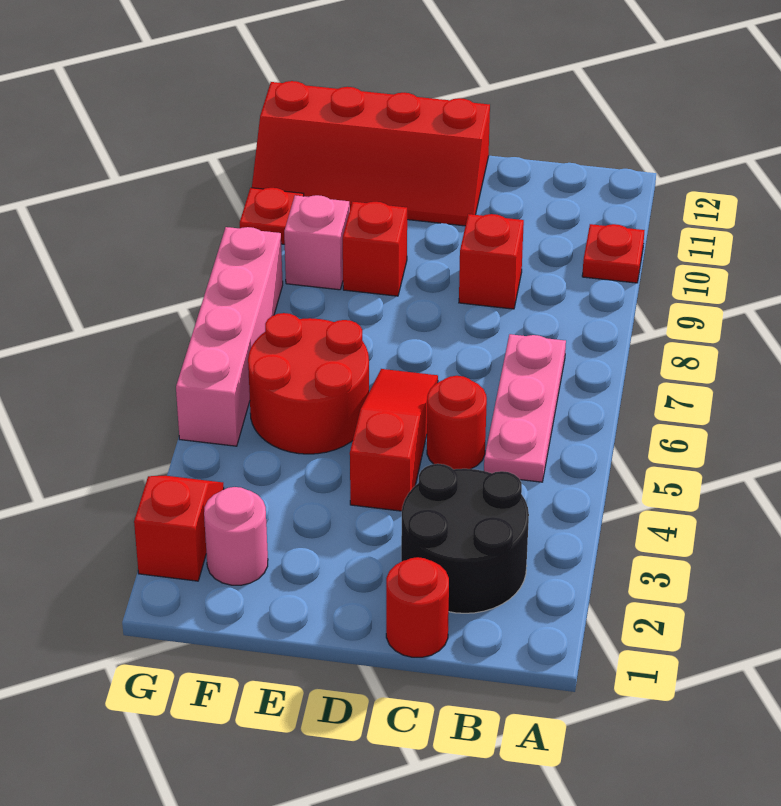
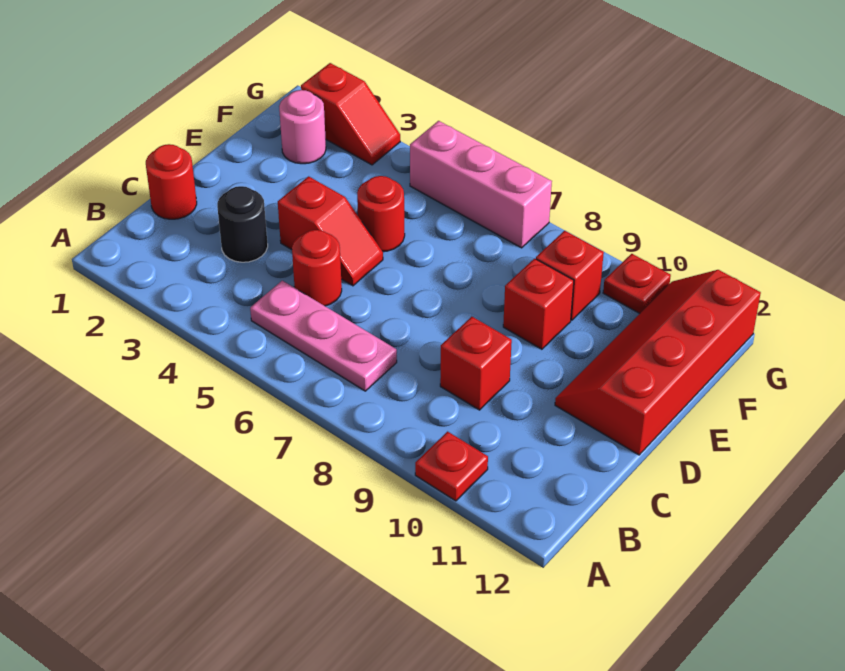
black 2x2 round brick [401,464,529,613] -> black 1x1 round brick [217,186,268,262]
red 1x3 slope [350,369,438,511] -> red 1x2 slope [278,176,383,286]
red 2x2 round brick [248,313,369,454] -> red 1x1 round brick [357,176,405,252]
pink 1x1 brick [284,195,350,290] -> red 1x1 brick [536,231,604,320]
pink 1x4 brick [176,227,283,446] -> pink 1x3 brick [410,121,552,248]

